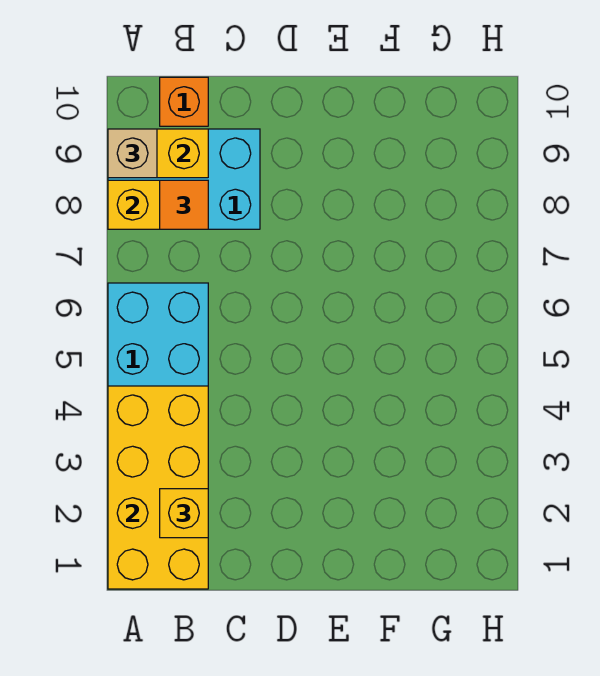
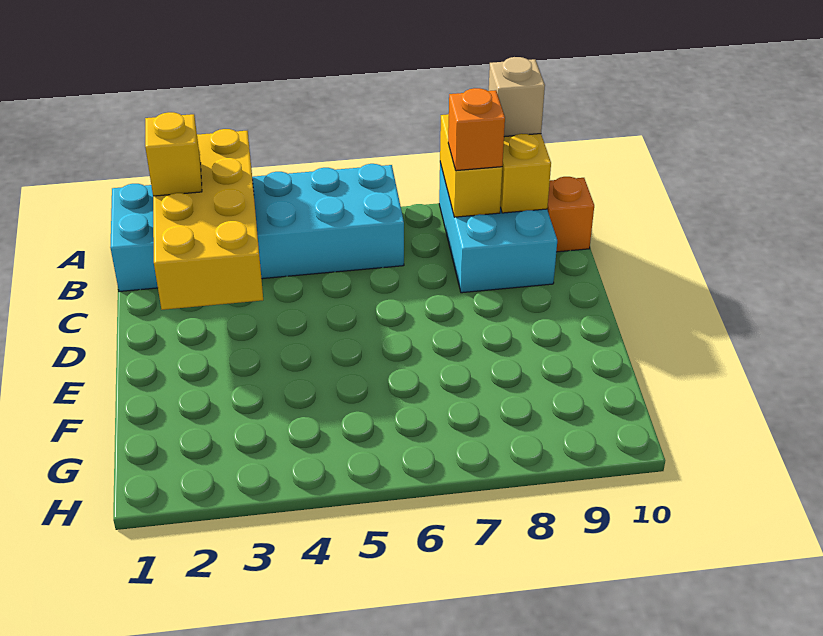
yellow 2x4 brick [108,386,208,589] -> yellow 2x4 brick turned to [153,129,263,310]
orange 1x1 tile [160,180,208,229] -> orange 1x1 brick [448,88,505,171]

